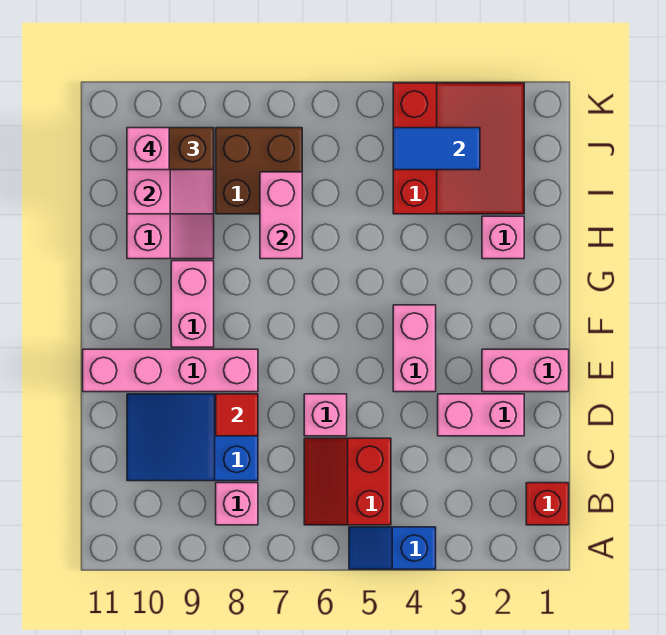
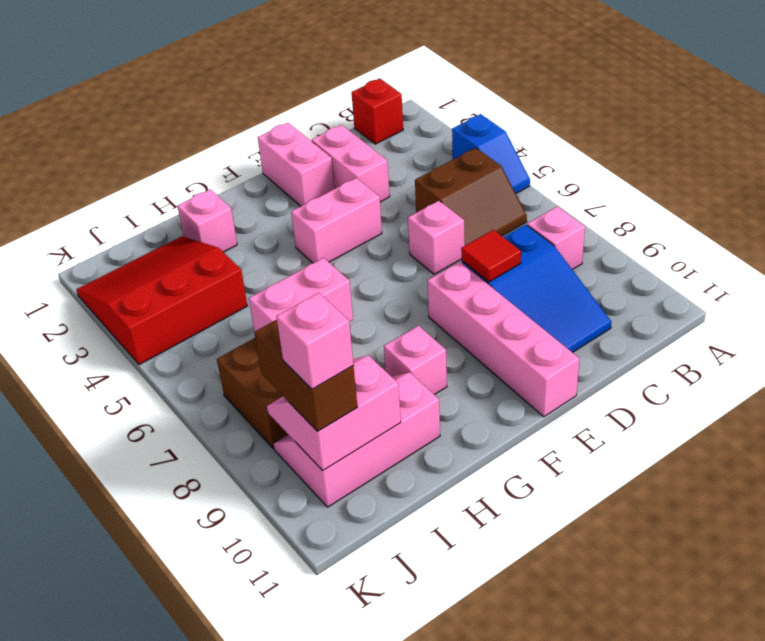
red 2x2 slope [304,438,391,525] -> brown 2x2 slope [415,148,527,245]
pink 1x2 brick [171,261,214,347] -> pink 1x1 brick [384,326,447,395]
blue 1x2 tile [393,128,480,170] -> none

